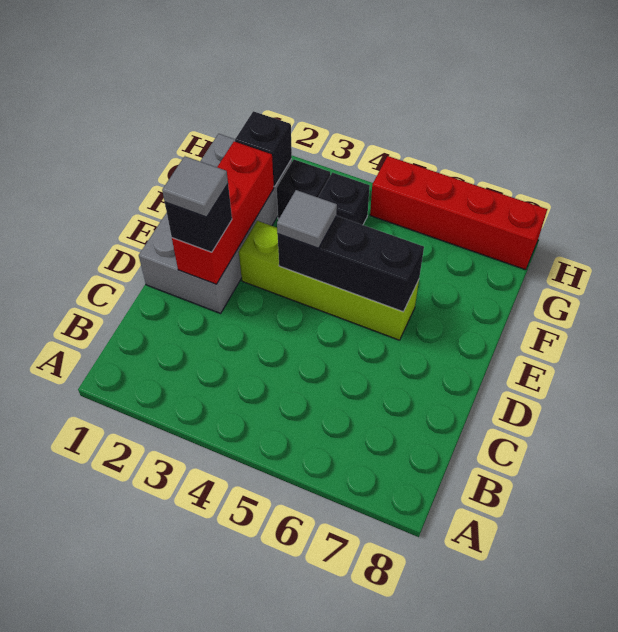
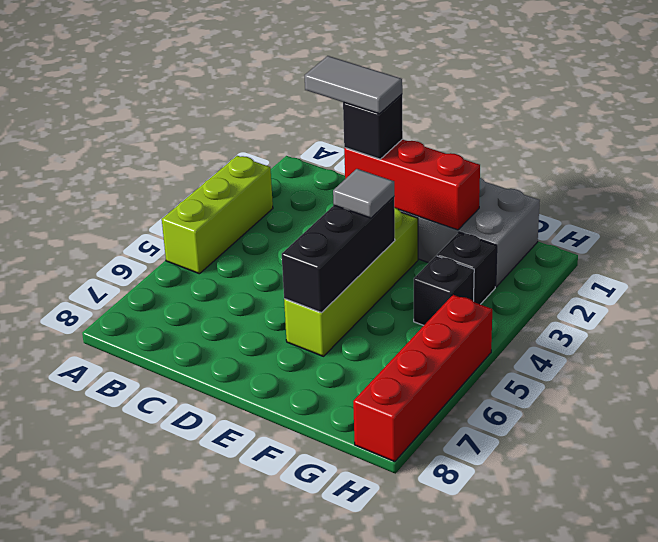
none -> lime 1x3 brick [162,156,273,274]
grey 1x1 tile [162,156,228,217] -> grey 1x2 tile [305,56,402,114]
black 1x1 brick [235,111,292,187] -> none

